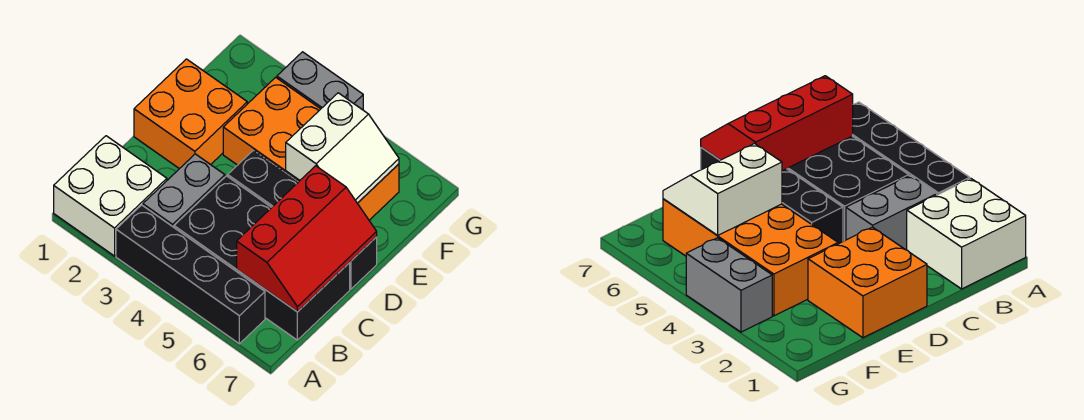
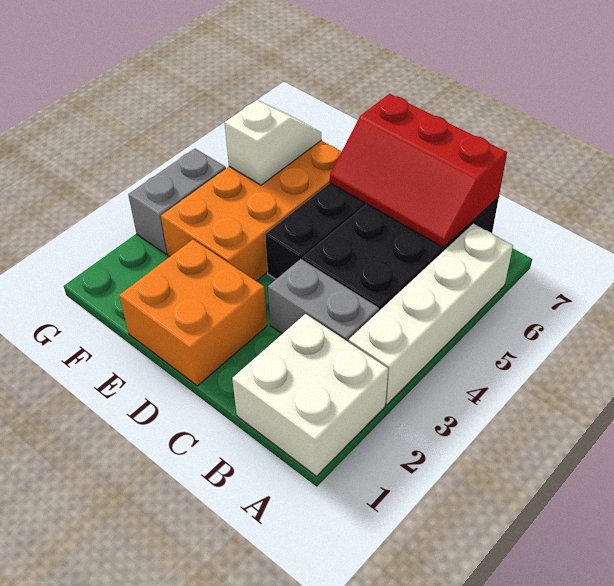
black 1x4 brick [116,205,265,344] -> white 1x4 brick [348,224,513,405]
red 2x3 slope [237,166,377,312] -> red 2x3 slope turned to [330,94,507,247]
white 2x2 slope [286,93,399,203] -> white 1x2 slope [225,100,321,185]

